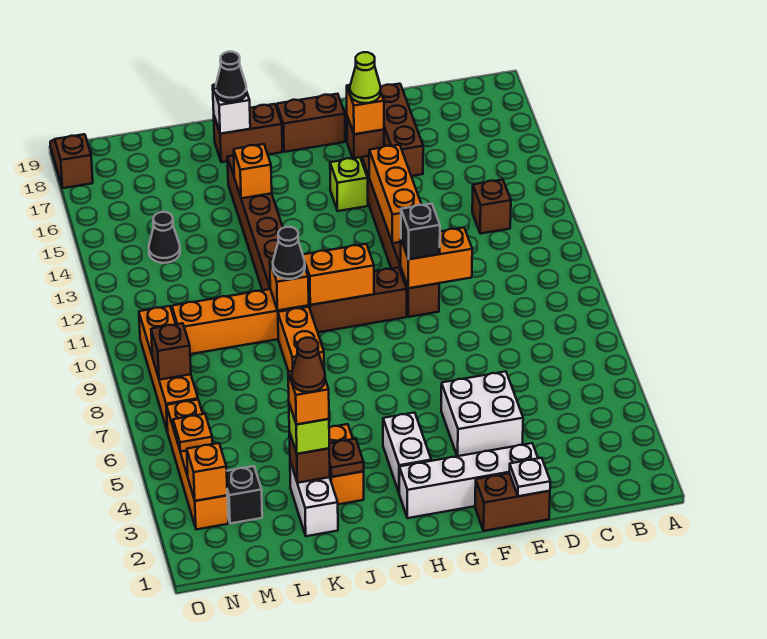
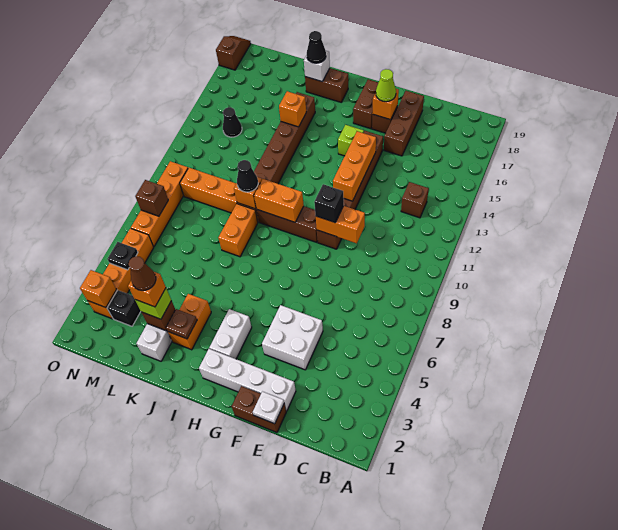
brown 1x2 brick [277,94,345,152] -> brown 1x2 brick turned to [353,79,378,129]
orange 1x1 plate [173,414,213,452] -> black 1x1 plate [107,242,138,270]

